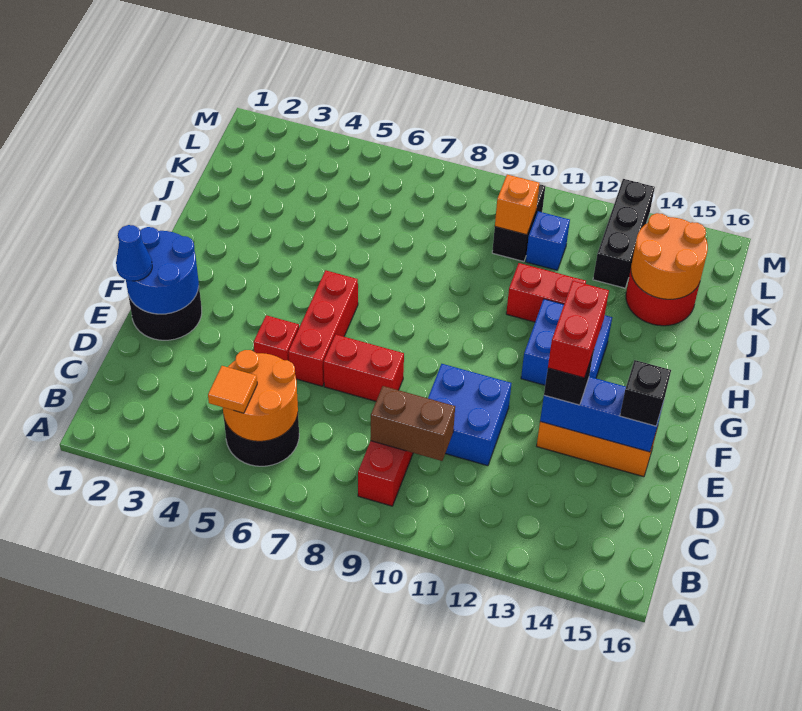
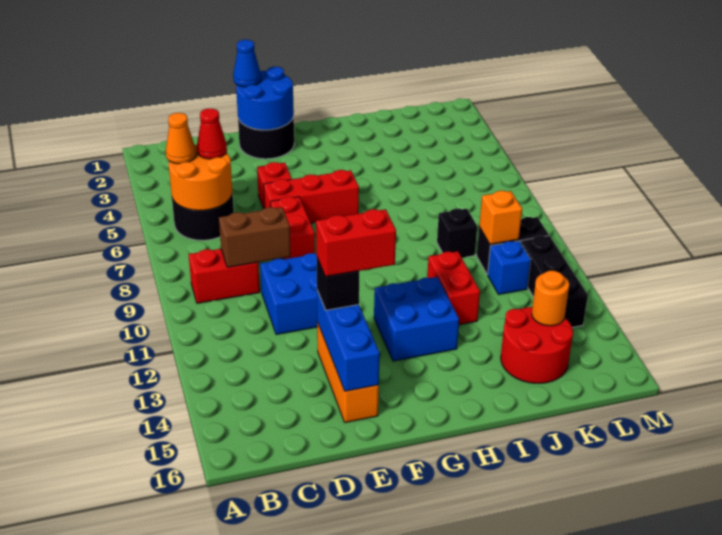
orange 1x1 tile [208,366,257,413] -> orange 1x1 cone [166,113,196,164]
none -> red 1x1 cone [197,109,227,159]
brown 1x2 brick [370,386,455,461] -> brown 1x2 brick turned to [219,207,291,267]
black 1x1 brick [620,360,671,426] -> black 1x1 brick moved to [437,209,477,258]
orange 2x2 round brick [631,213,708,299] -> orange 1x1 round brick [532,271,569,326]
black 1x3 brick [593,179,655,288] -> black 1x3 brick turned to [521,236,588,327]

